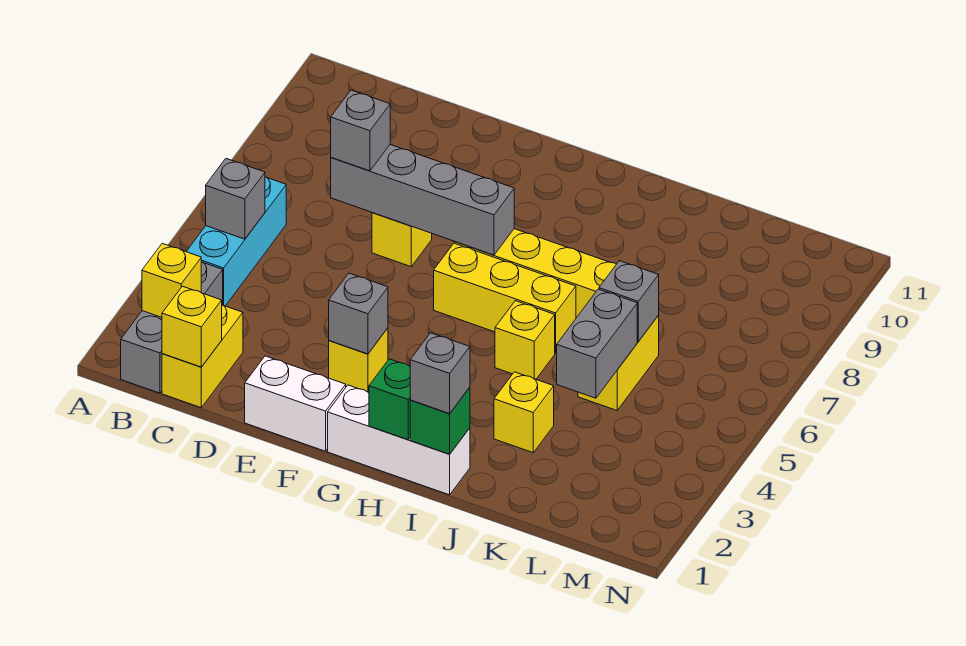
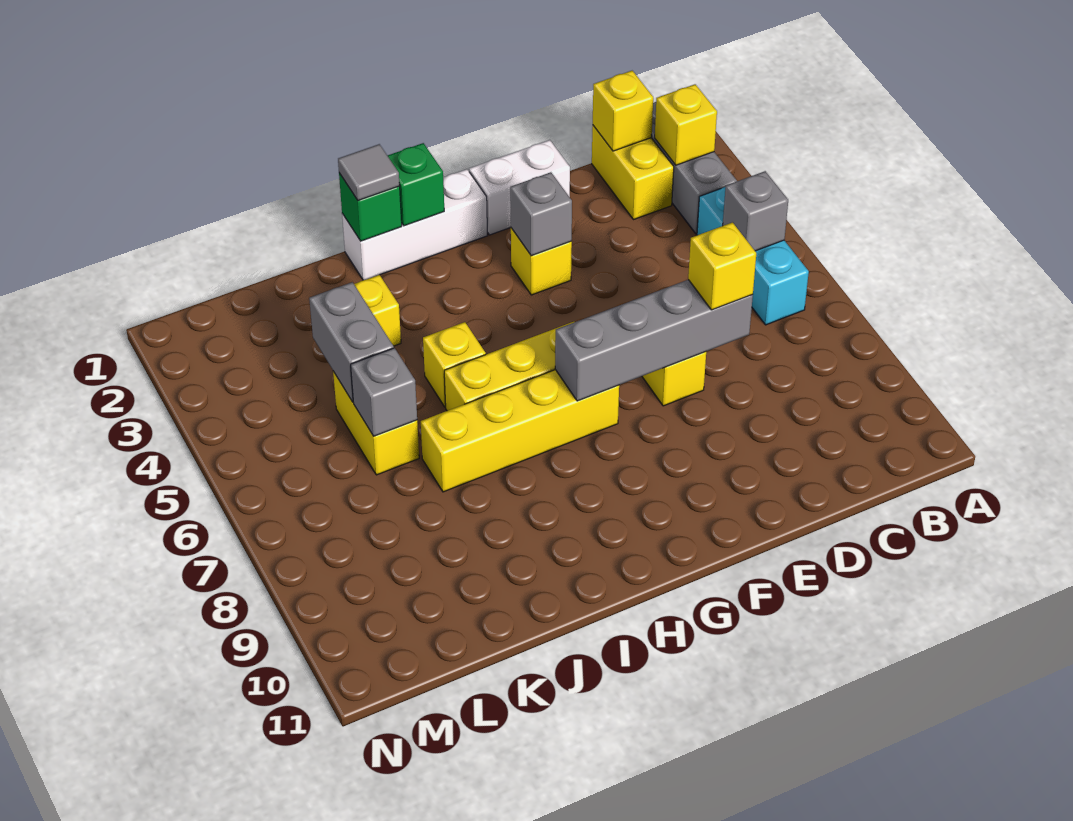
grey 1x1 brick [331,90,390,171] -> yellow 1x1 brick [688,222,756,310]
grey 1x1 brick [410,333,470,414] -> grey 1x1 tile [338,144,400,200]

